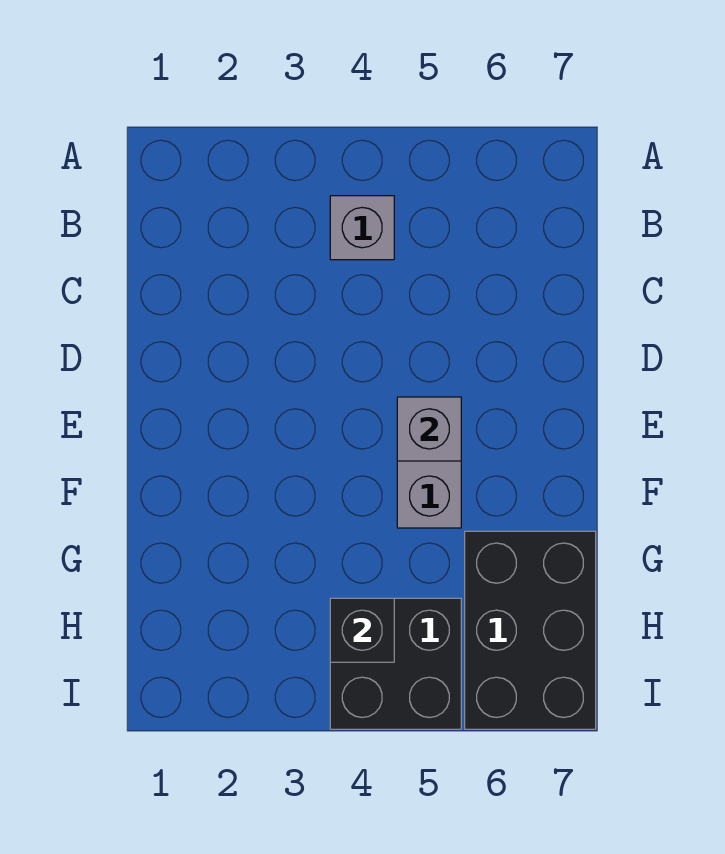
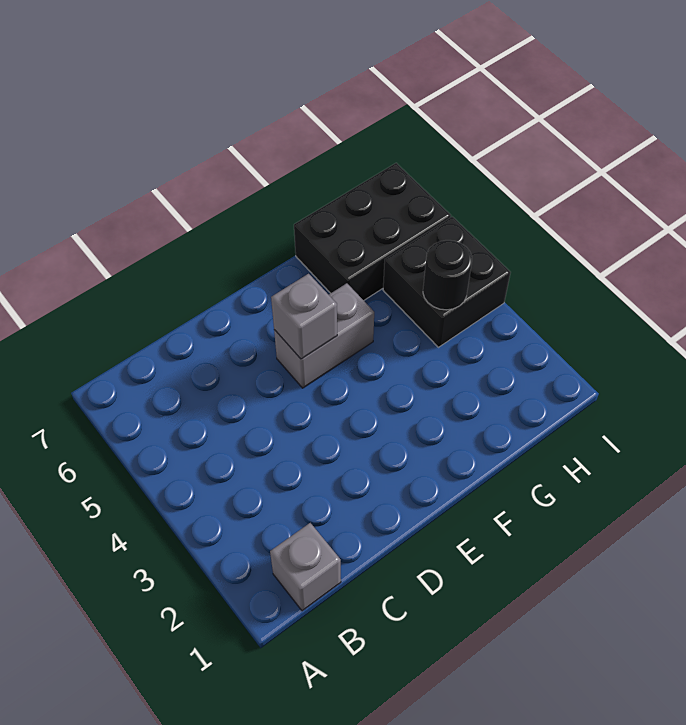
grey 1x1 brick [330,196,394,260] -> grey 1x1 brick moved to [270,523,341,611]
black 1x1 brick [330,598,394,662] -> black 1x1 round brick [423,240,472,310]

